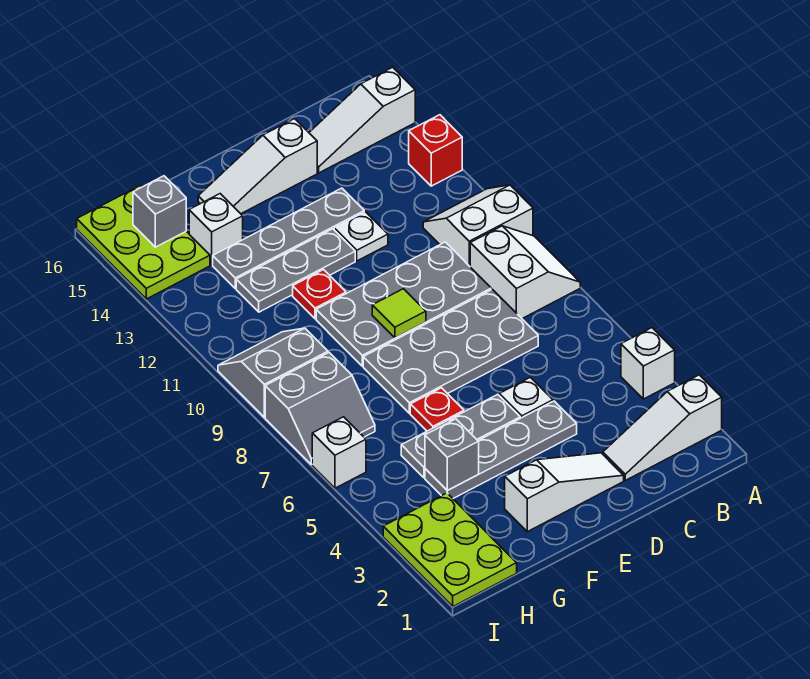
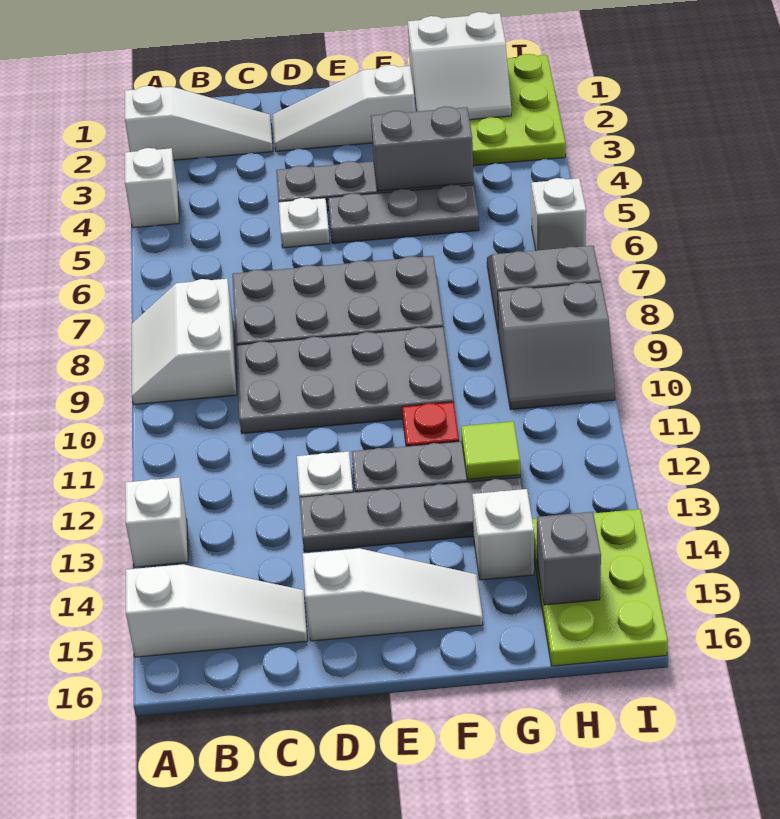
white 2x2 slope [423,185,533,266] -> white 2x2 slope moved to [408,12,511,120]
red 1x1 brick [409,115,462,186] -> white 1x1 brick [125,477,188,567]
lime 1x1 tile [372,289,426,338] -> lime 1x1 tile moved to [461,421,520,480]
red 1x1 plate [410,388,464,431] -> none
grey 1x1 brick [425,419,479,490] -> grey 1x2 brick [371,106,474,191]

